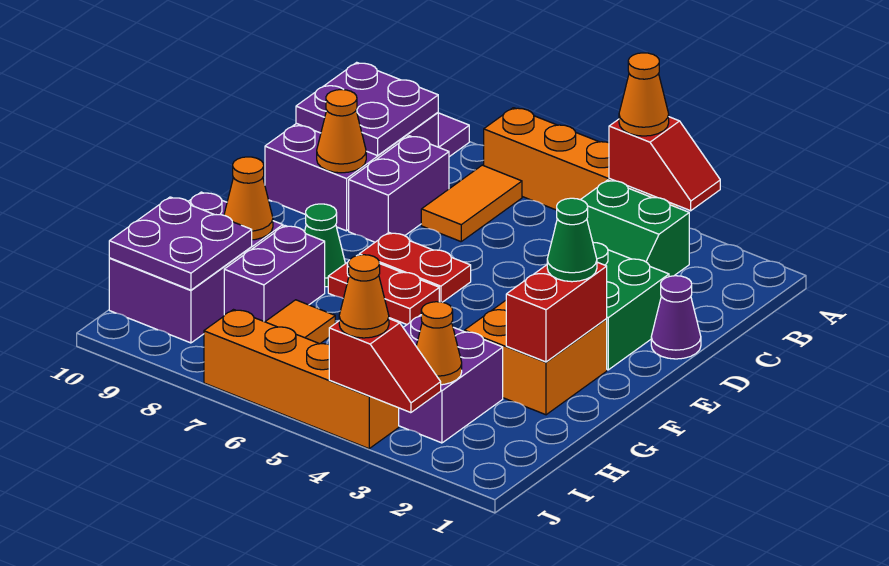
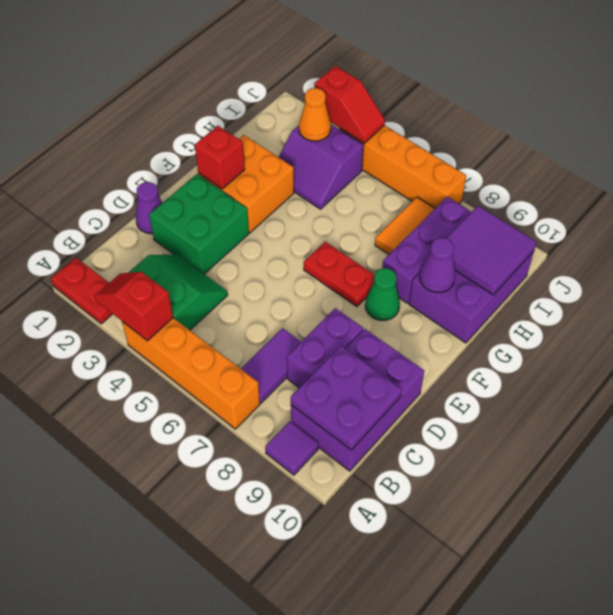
orange 1x1 cone [619,53,669,136] -> none
orange 1x2 tile [421,165,522,242] -> purple 1x2 tile [241,328,301,403]
orange 1x1 cone [317,90,366,173] -> none
red 1x2 plate [359,233,471,302] -> red 1x2 plate moved to [51,258,112,324]
red 1x2 brick [506,262,607,362] -> red 1x1 brick [195,126,245,189]
green 1x1 cone [547,198,597,282] -> none
purple 1x2 brick [224,226,325,322] -> purple 1x3 brick [382,197,471,303]
orange 1x1 cone [224,157,273,240] -> purple 1x1 cone [419,238,456,293]
purple 2x2 brick [399,315,503,443] -> purple 2x2 slope [279,125,364,209]
purple 2x2 plate [109,197,252,290] -> purple 2x2 tile [446,206,537,295]
red 1x2 slope [329,319,441,413] -> red 1x2 slope turned to [314,66,385,143]
orange 1x1 cone [339,255,389,338] -> none

